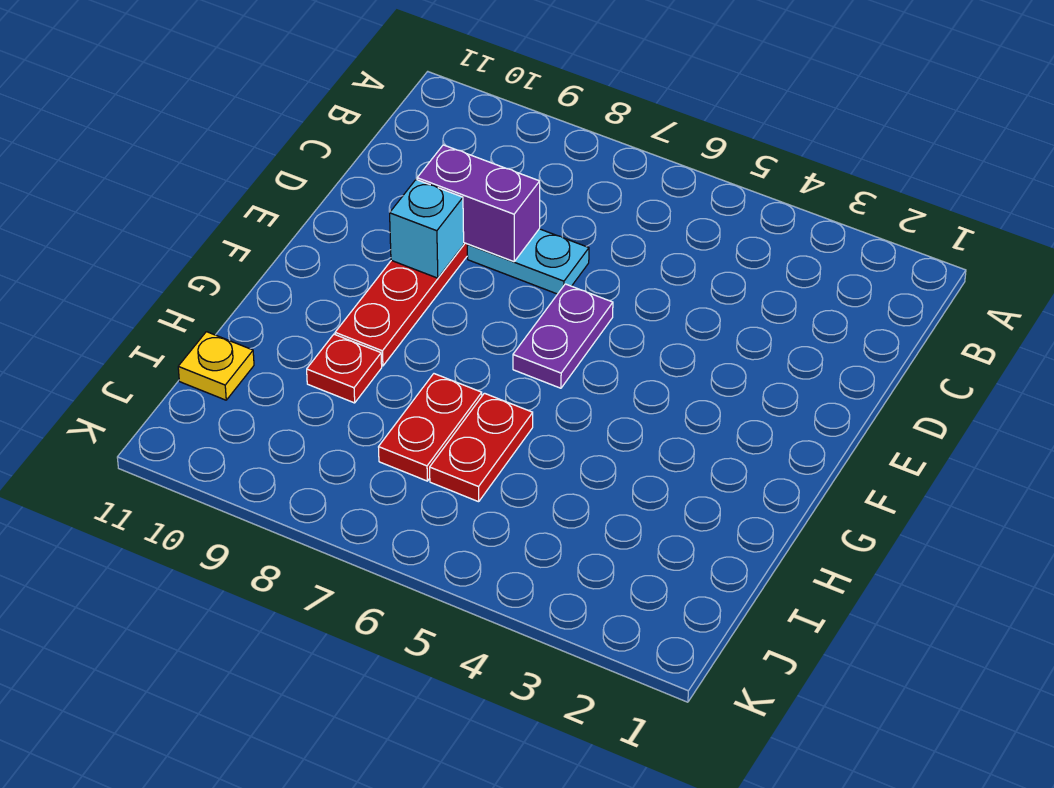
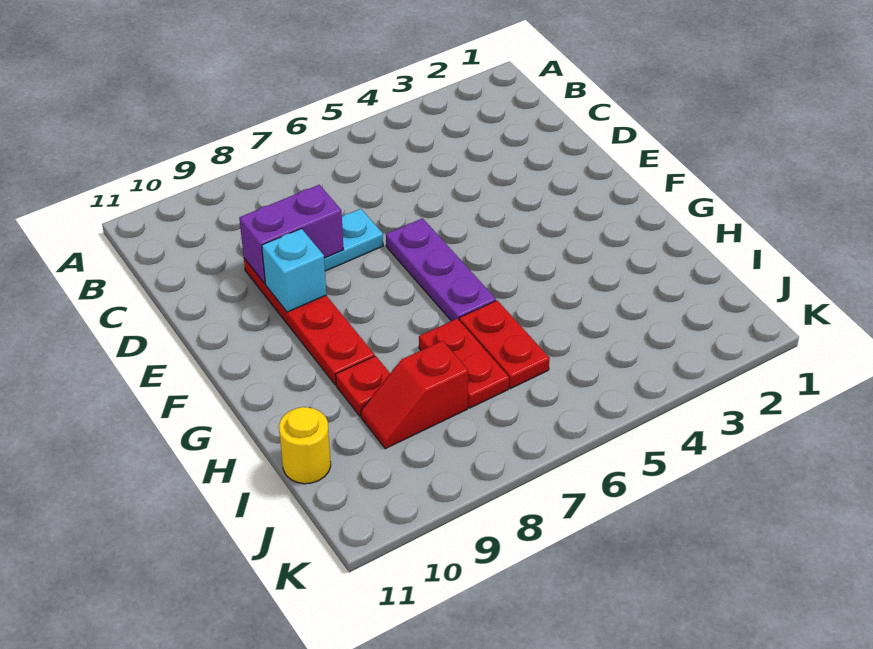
purple 1x2 plate [513,284,613,388] -> purple 1x3 plate [386,218,496,321]
none -> red 1x2 slope [361,341,468,449]
yellow 1x1 plate [178,332,254,400] -> yellow 1x1 round brick [279,407,331,484]

